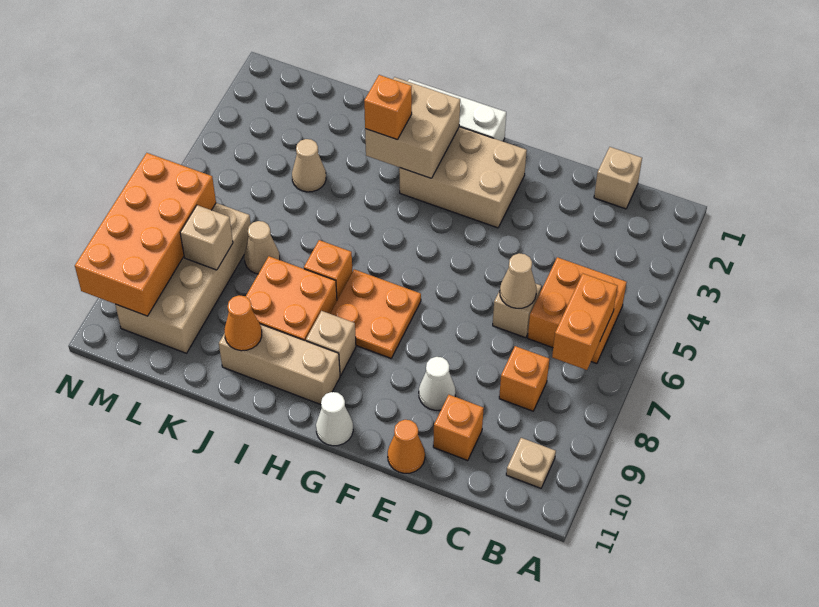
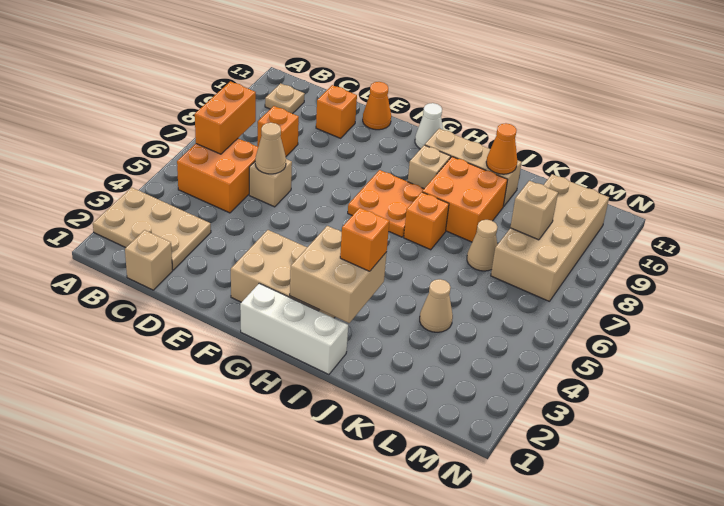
none -> tan 2x3 plate [93,187,211,270]
white 1x1 cone [419,357,456,410] -> none
orange 2x4 brick [75,153,216,316] -> none

